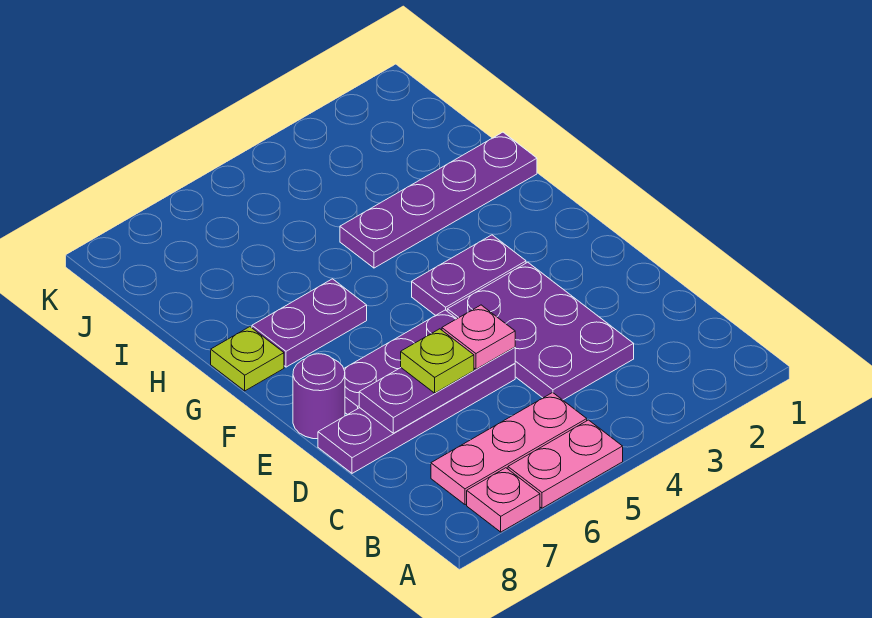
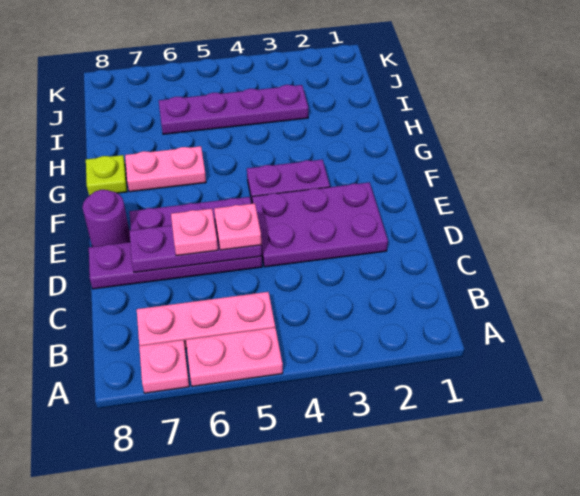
purple 2x3 plate [447,262,634,400] -> purple 2x3 plate turned to [252,182,388,267]
lime 1x1 plate [401,329,474,393] -> pink 1x1 plate [171,209,218,256]
purple 1x2 plate [252,279,367,367] -> pink 1x2 plate [125,146,206,192]
purple 1x4 plate [340,132,537,268] -> purple 1x4 plate moved to [159,85,308,134]

